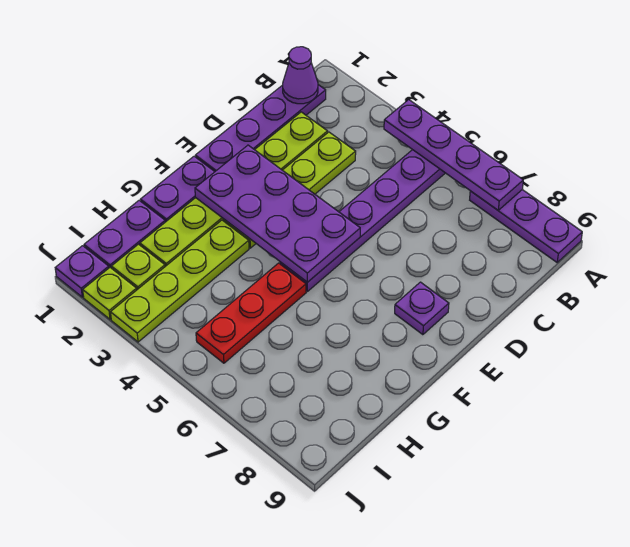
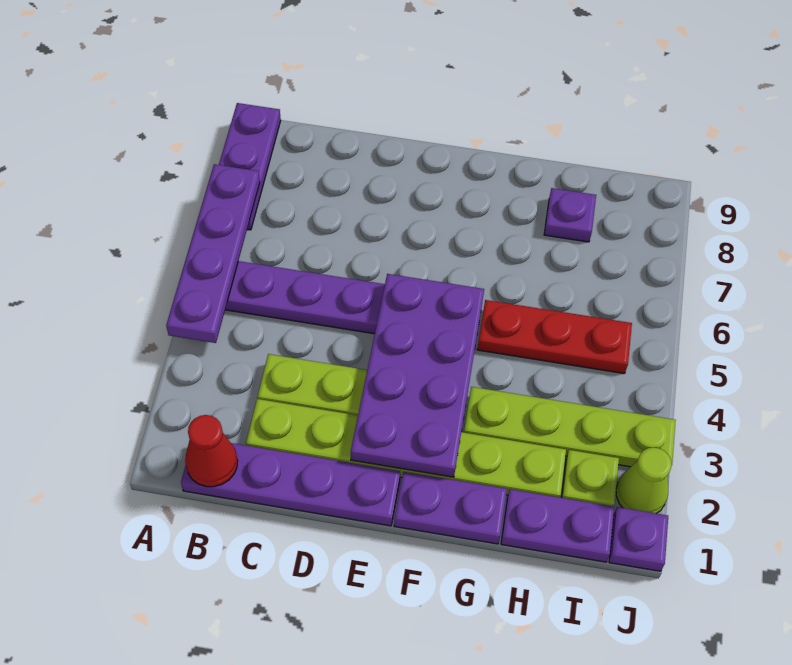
purple 1x1 cone [283,47,318,104] -> red 1x1 cone [185,415,238,487]
purple 1x1 plate [395,282,449,335] -> purple 1x1 plate moved to [544,188,596,242]
lime 1x1 plate [83,268,137,319] -> lime 1x1 cone [616,447,672,514]

